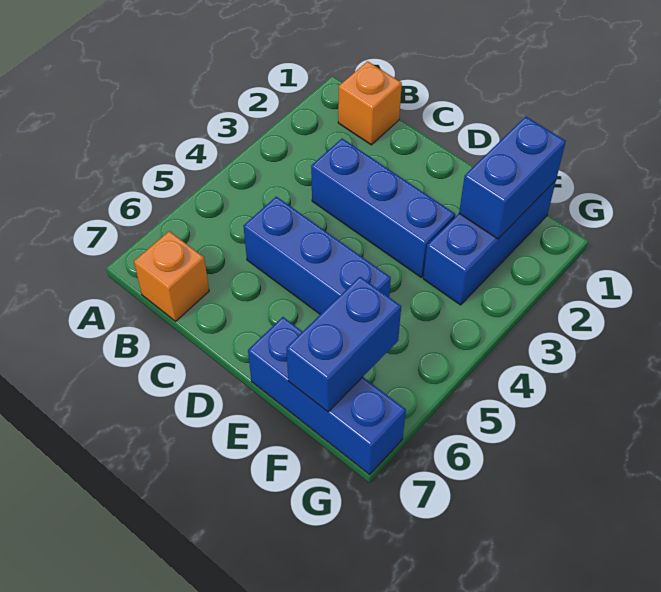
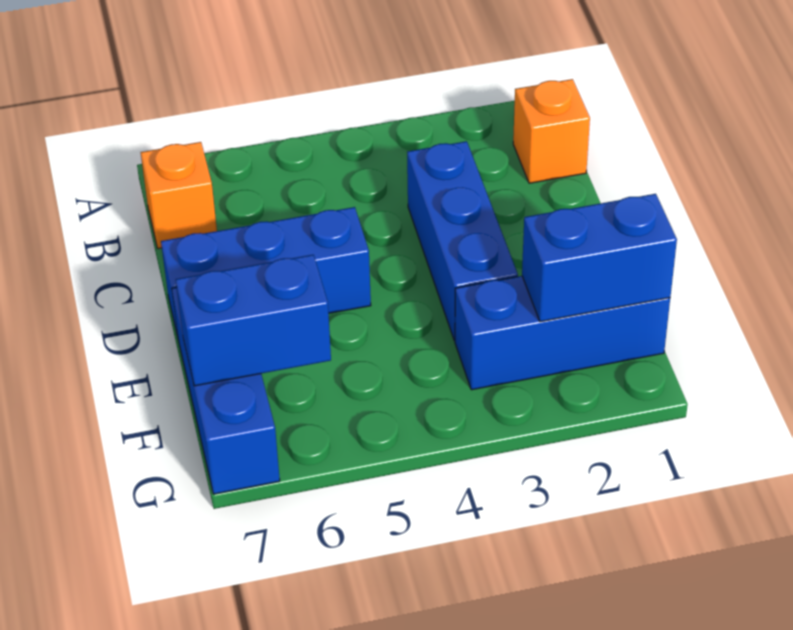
blue 1x3 brick [244,197,391,314] -> blue 1x3 brick turned to [161,207,371,341]

